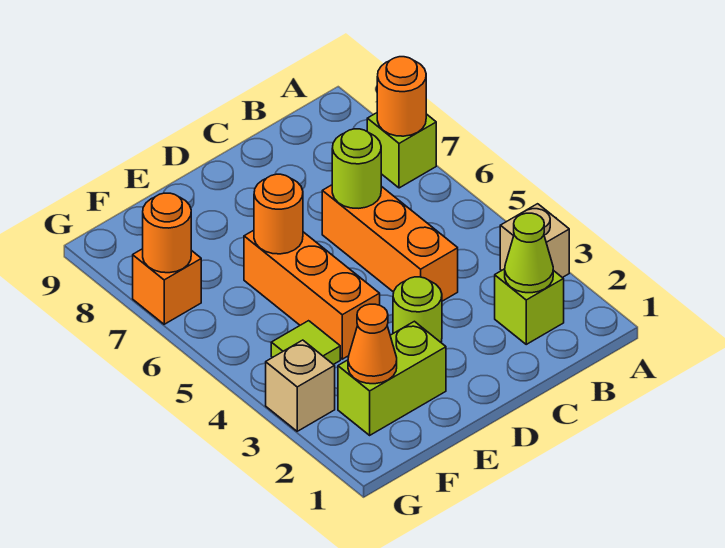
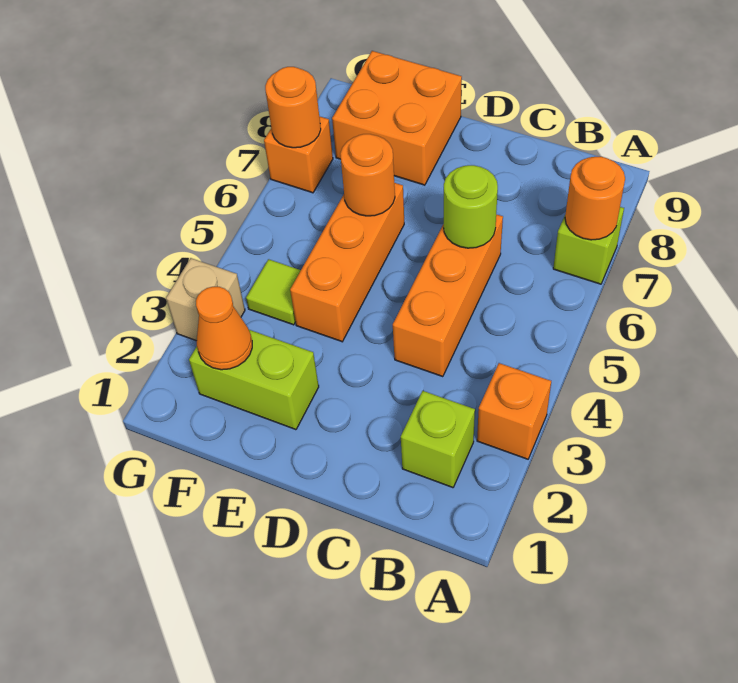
tan 1x1 brick [500,204,569,278] -> orange 1x1 brick [477,363,551,459]
lime 1x1 cone [505,213,553,293] -> none
lime 1x1 round brick [393,277,442,342] -> none
none -> orange 2x2 brick [332,51,462,185]

